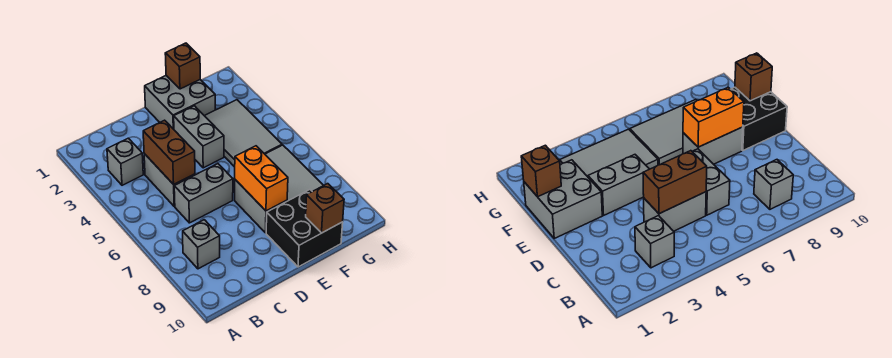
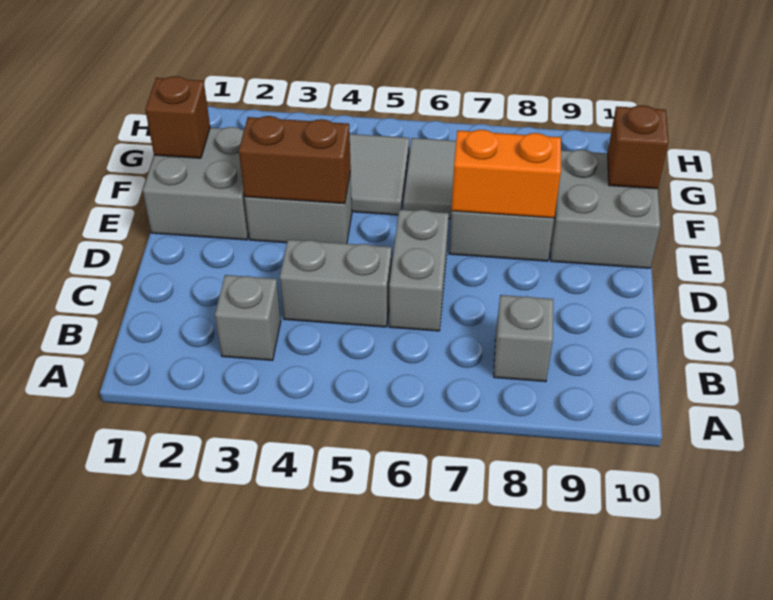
brown 1x2 brick [143,120,195,185] -> brown 1x2 brick moved to [239,116,351,204]
black 2x2 brick [266,190,343,267] -> grey 2x2 brick [550,150,661,268]

